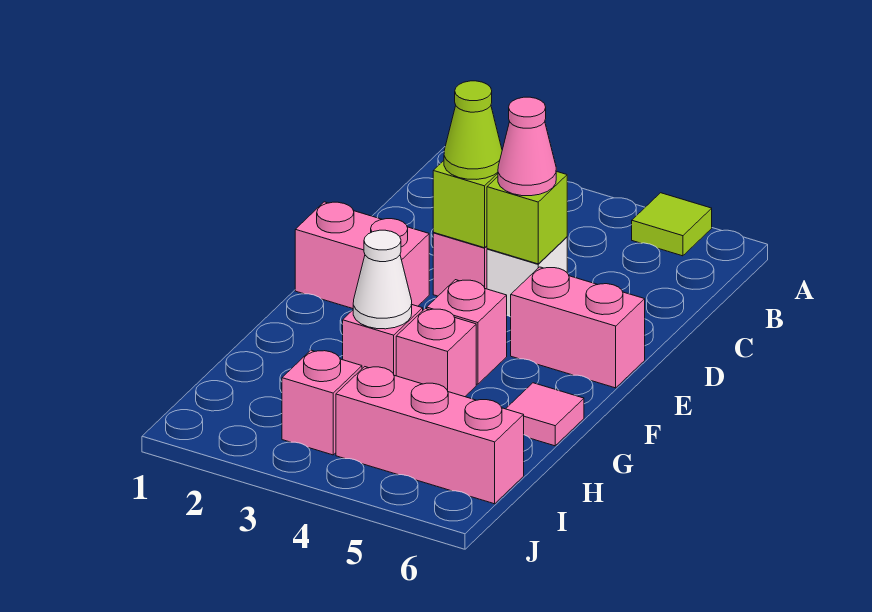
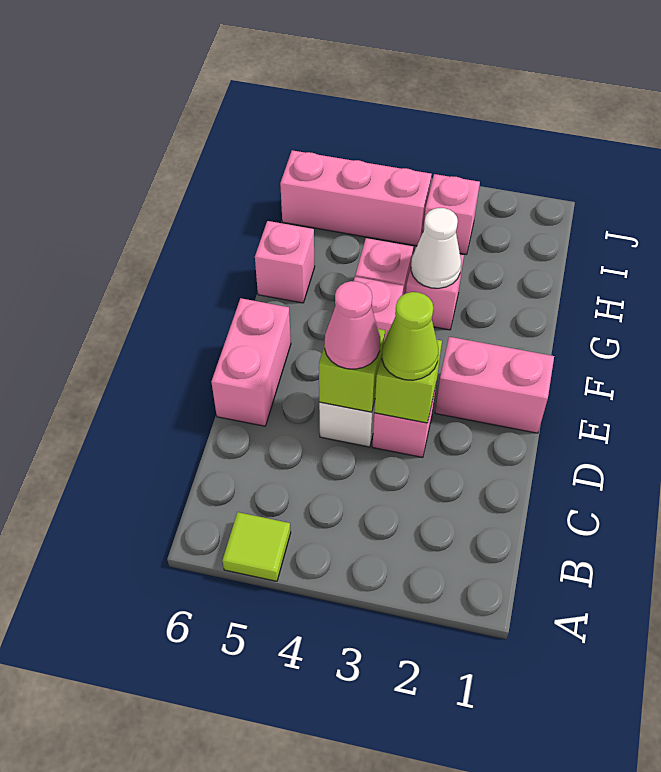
pink 1x2 brick [511,267,645,388] -> pink 1x2 brick turned to [211,298,291,426]
pink 1x1 tile [506,383,584,446] -> pink 1x1 brick [255,221,315,303]

